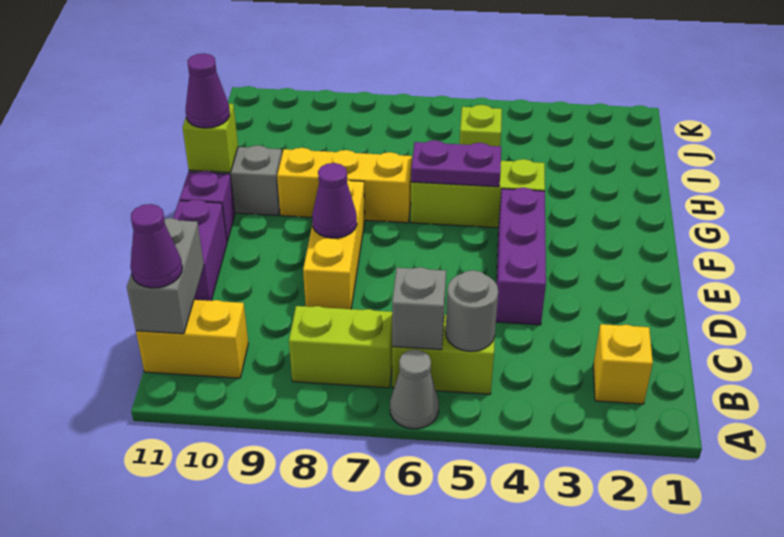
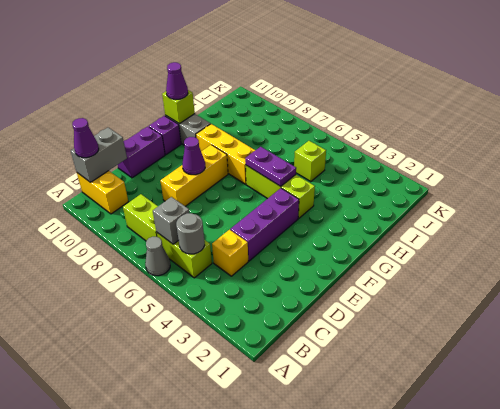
yellow 1x1 brick [593,324,653,404] -> yellow 1x1 brick moved to [212,230,248,276]

